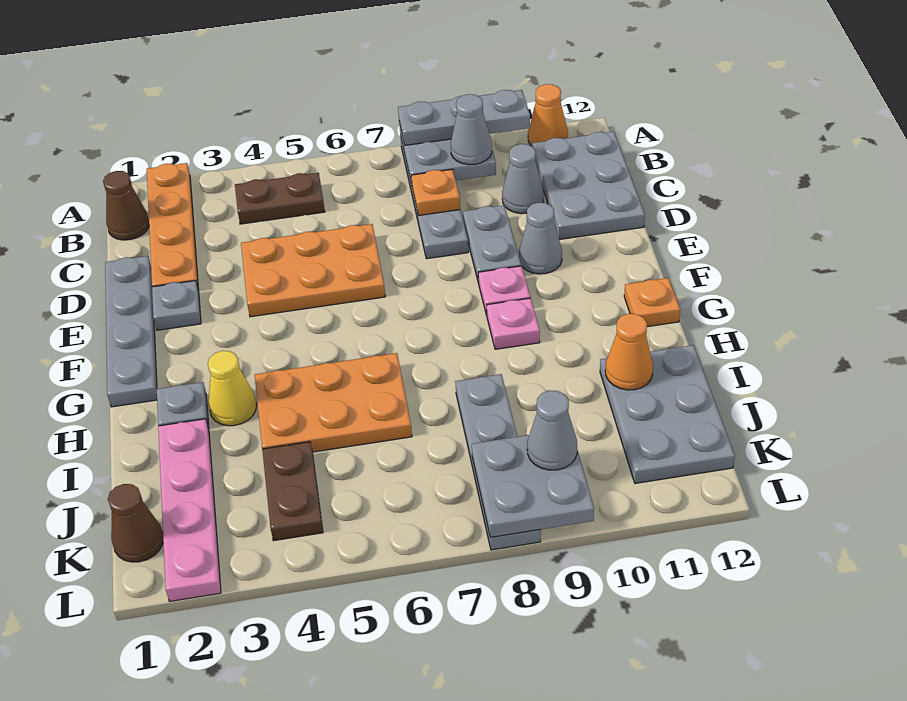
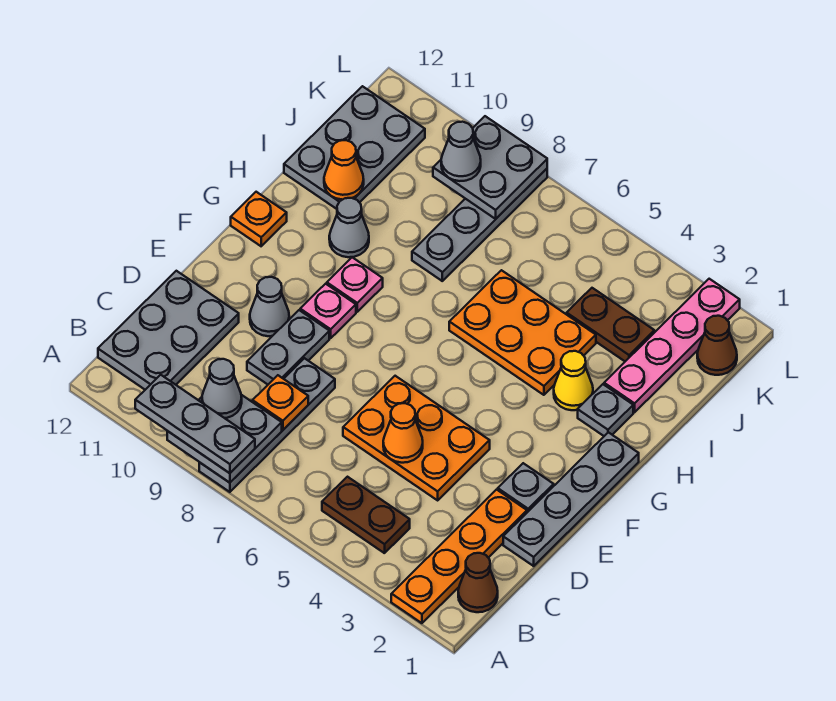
orange 1x1 cone [528,84,568,147] -> orange 1x1 cone moved to [383,403,423,463]
grey 1x1 cone [502,144,544,214] -> grey 1x1 cone moved to [329,198,369,257]
brown 1x2 plate [262,442,323,541] -> brown 1x2 plate turned to [567,288,654,361]

